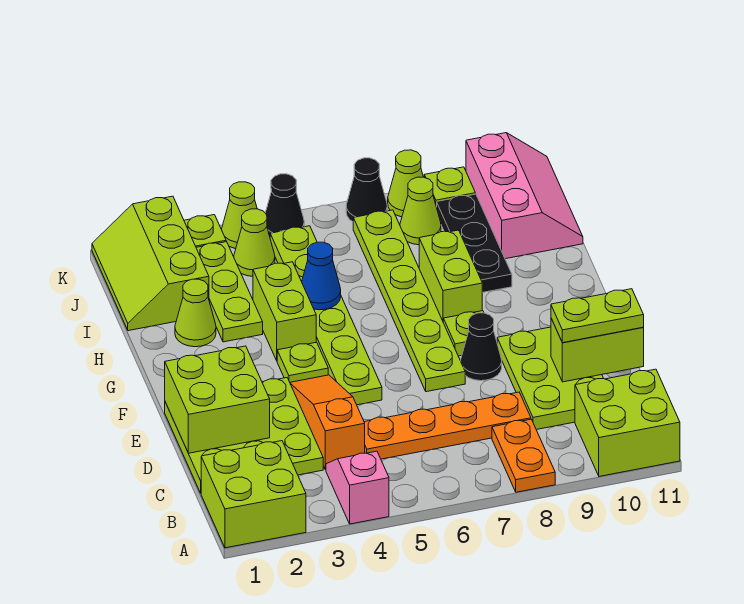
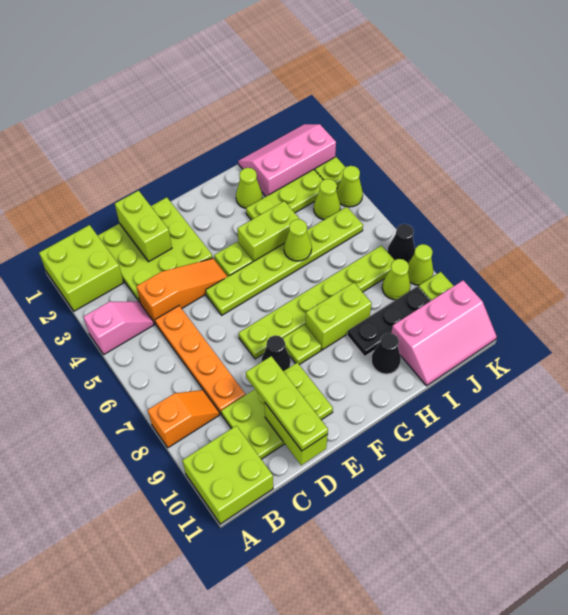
orange 1x2 plate [492,419,555,492] -> orange 1x2 slope [148,390,220,448]
lime 2x2 brick [165,346,270,453] -> lime 1x2 brick [115,191,172,262]
lime 1x2 plate [551,289,644,343] -> lime 1x3 plate [246,356,328,451]
blue 1x1 cone [302,242,341,310] -> lime 1x1 cone [284,219,312,261]
lime 2x3 slope [92,196,209,331] -> pink 2x3 slope [238,124,336,196]
black 1x1 cone [266,174,304,236] -> black 1x1 cone moved to [371,333,401,374]

